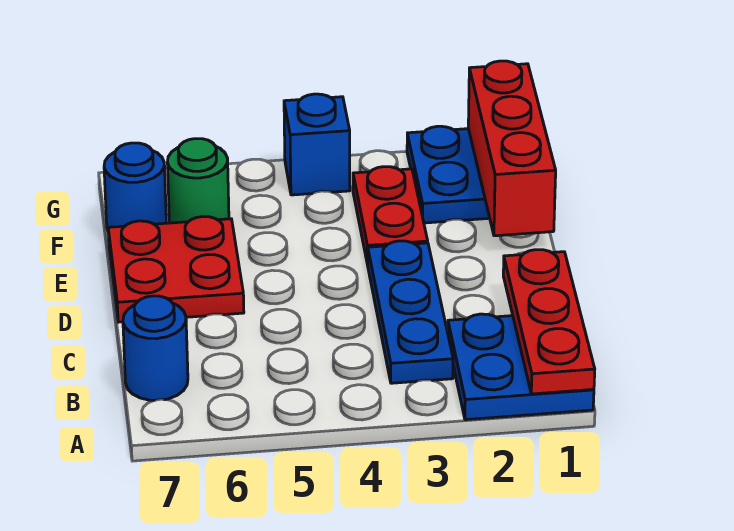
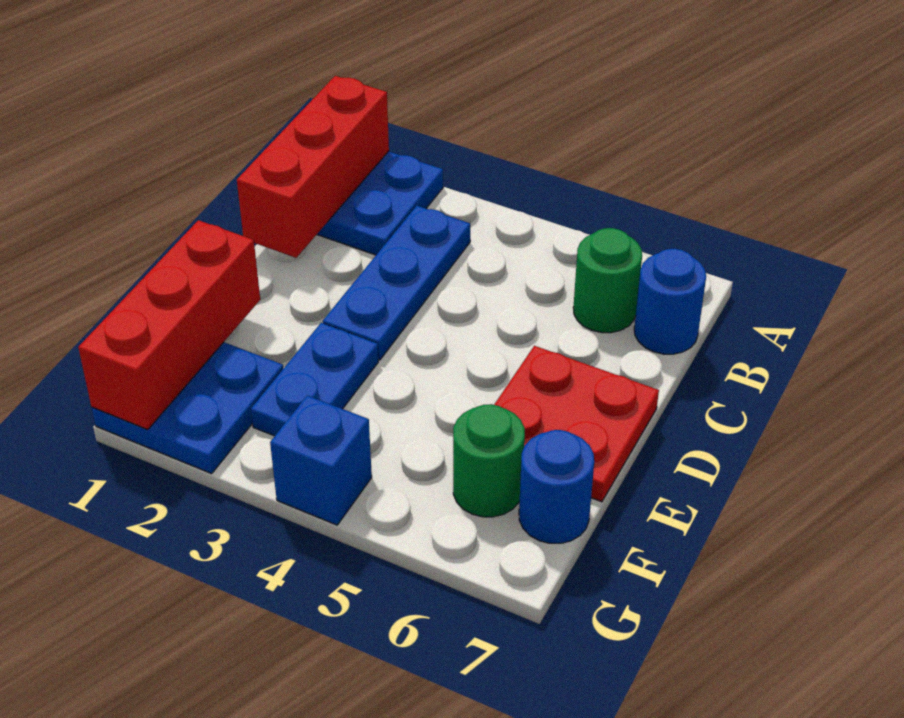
red 1x3 plate [503,250,595,394] -> red 1x3 brick [237,76,389,258]
none -> green 1x1 round brick [573,228,642,333]
red 1x2 plate [353,167,428,265] -> blue 1x2 plate [251,323,378,436]

